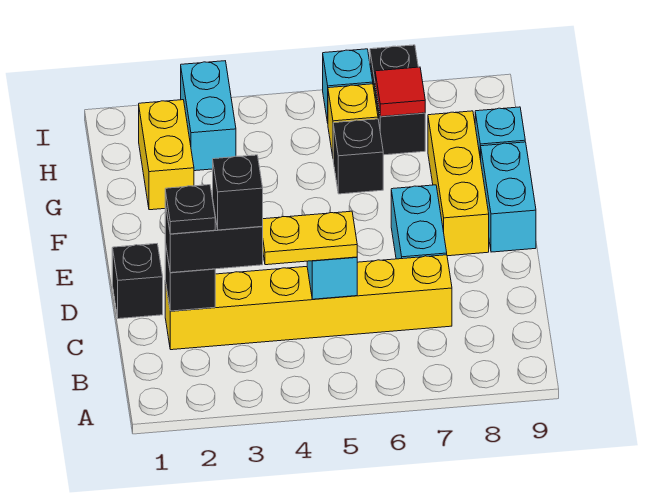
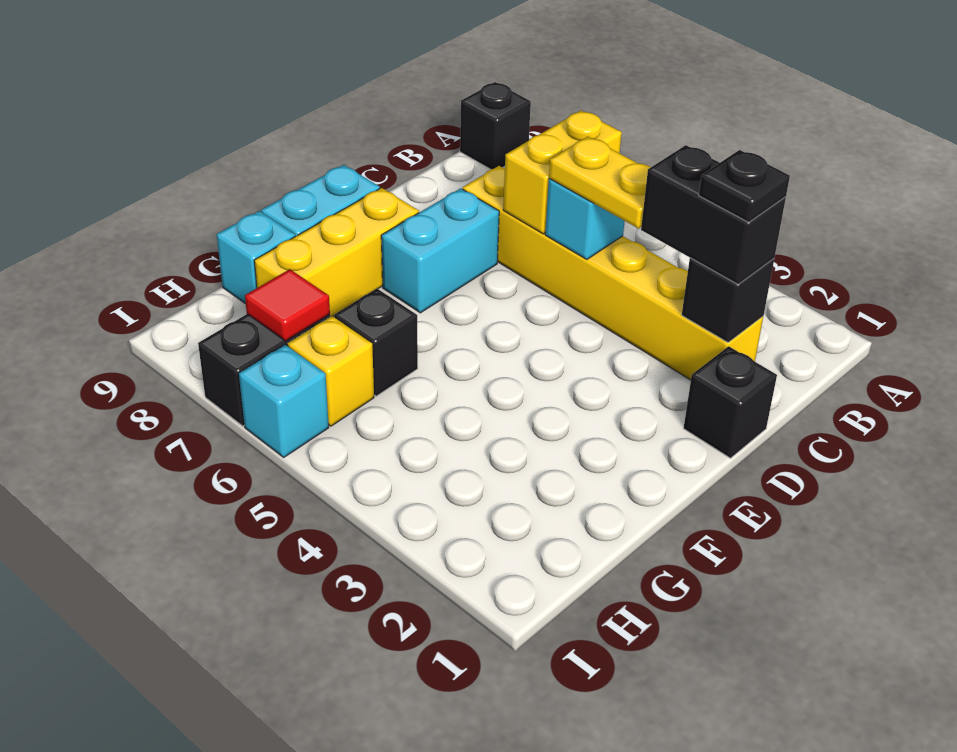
black 1x1 brick [212,155,263,230] -> black 1x1 brick moved to [460,82,531,170]
yellow 1x2 brick [139,100,194,210] -> yellow 1x2 brick moved to [503,110,622,234]
cyan 1x2 brick [181,61,236,171] -> none

